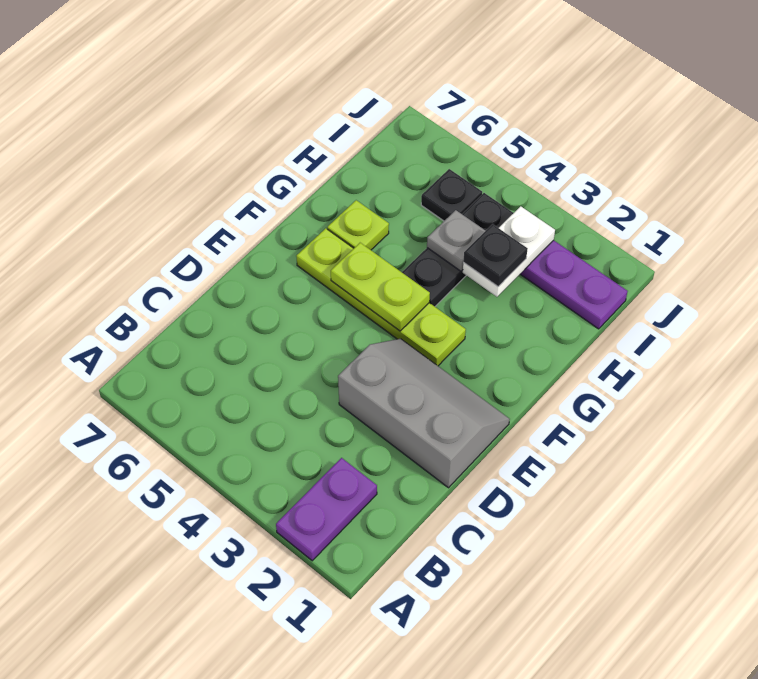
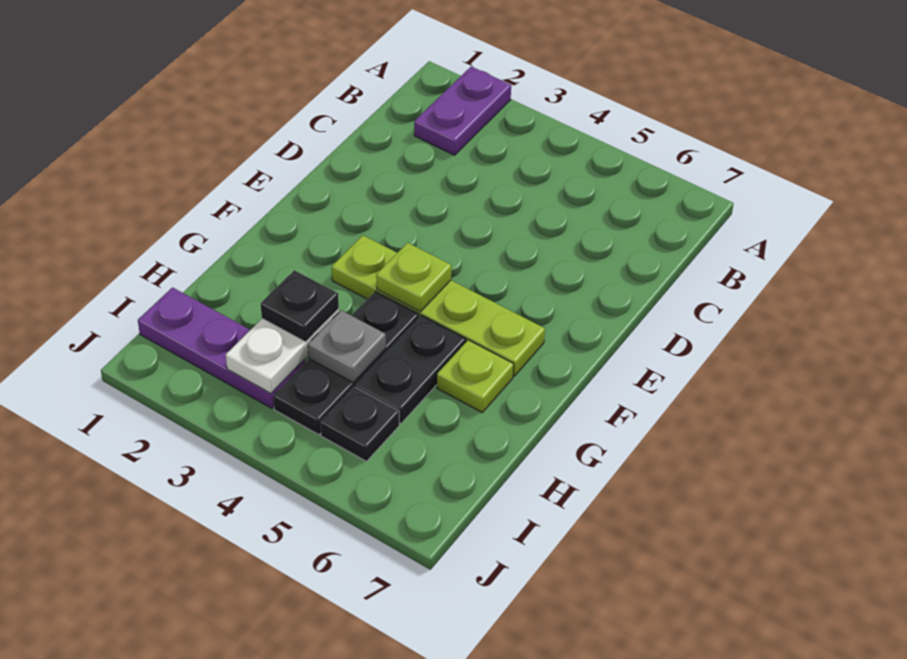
grey 2x3 slope [338,339,510,488] -> none
lime 1x2 plate [331,243,430,331] -> lime 1x1 plate [376,243,451,312]
none -> black 1x2 plate [356,315,466,423]

